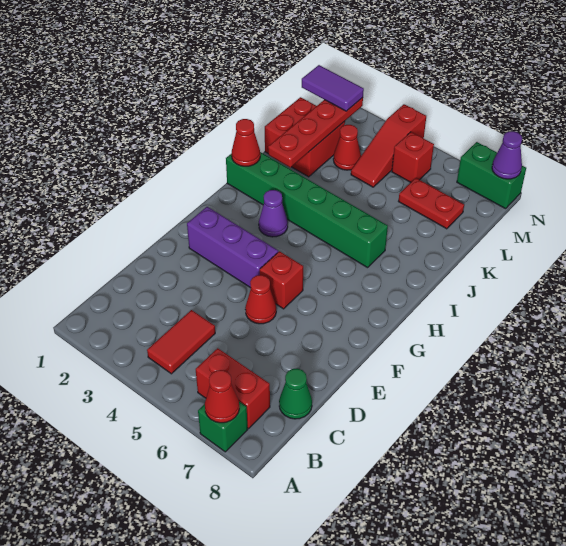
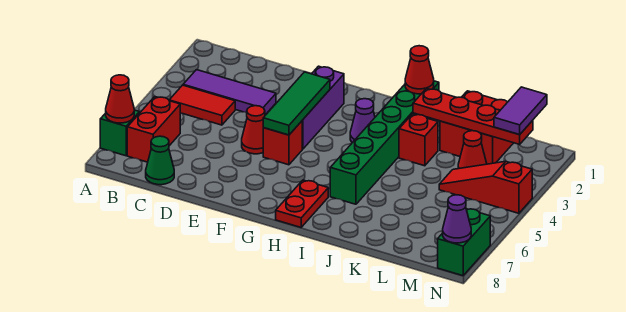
none -> purple 1x3 tile [183,70,276,115]
none -> green 1x3 tile [263,72,330,135]
red 1x2 plate [398,178,464,229] -> red 1x2 plate moved to [276,180,328,227]
red 1x1 brick [392,132,434,182] -> red 1x1 brick moved to [399,114,438,166]

